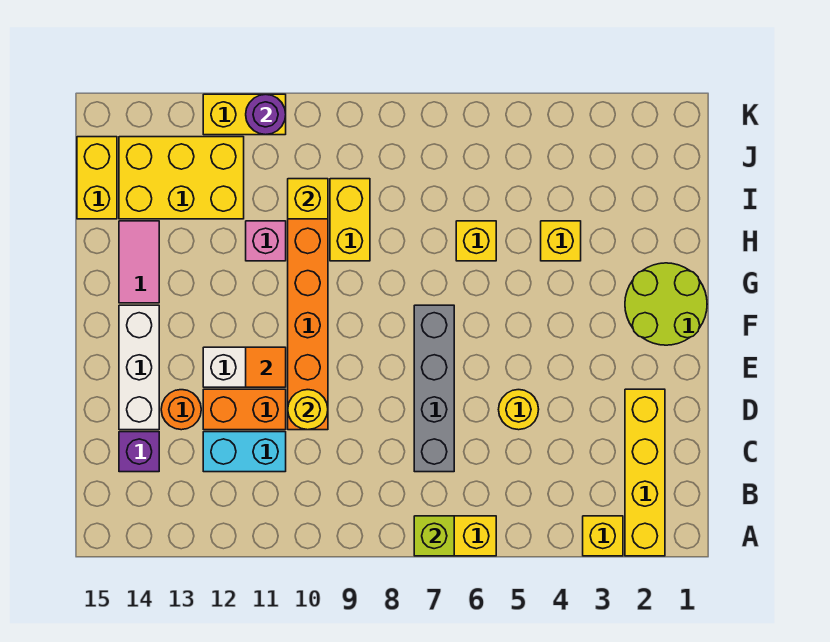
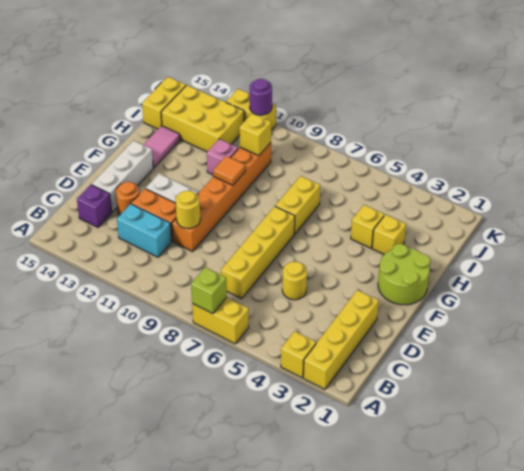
grey 1x4 brick [414,305,454,472] -> yellow 1x4 brick [221,206,295,299]
orange 1x1 tile [246,347,286,387] -> orange 1x1 tile moved to [213,156,245,185]
yellow 1x1 brick [456,221,496,261] -> yellow 1x1 brick moved to [372,215,406,254]
yellow 1x2 brick [330,179,370,261] -> yellow 1x2 brick moved to [275,176,320,234]

